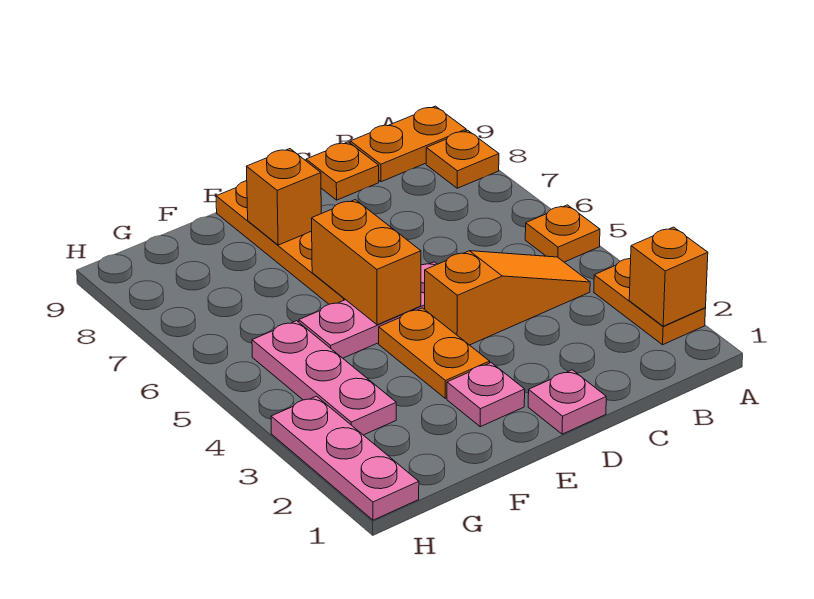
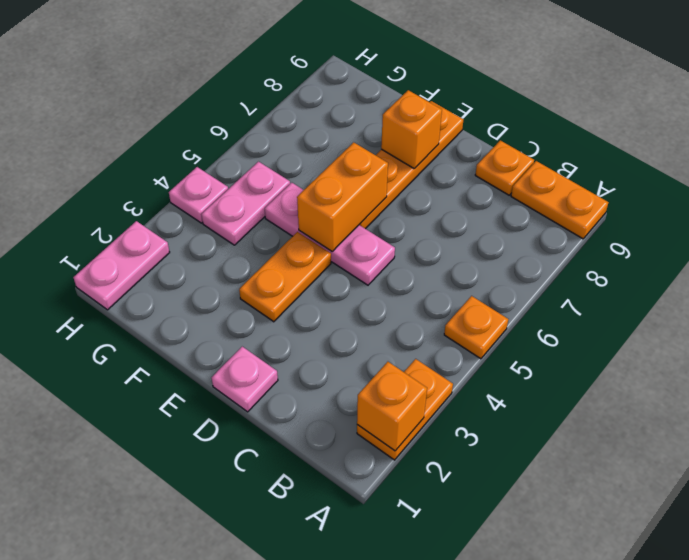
orange 1x1 plate [426,130,499,188] -> none
orange 1x3 slope [425,251,590,345] -> none
pink 1x1 plate [447,363,525,427] -> pink 1x1 plate moved to [169,167,228,223]
pink 1x3 plate [252,321,396,435] -> pink 1x2 plate [201,162,290,245]
pink 1x3 plate [271,396,419,520] -> pink 1x2 plate [73,221,170,310]

